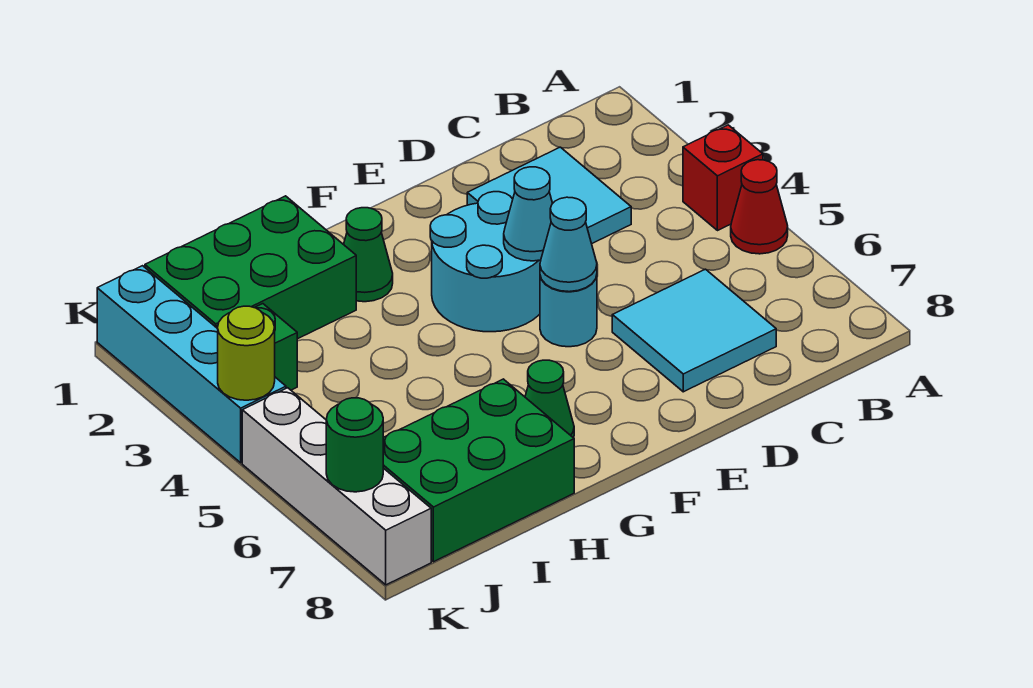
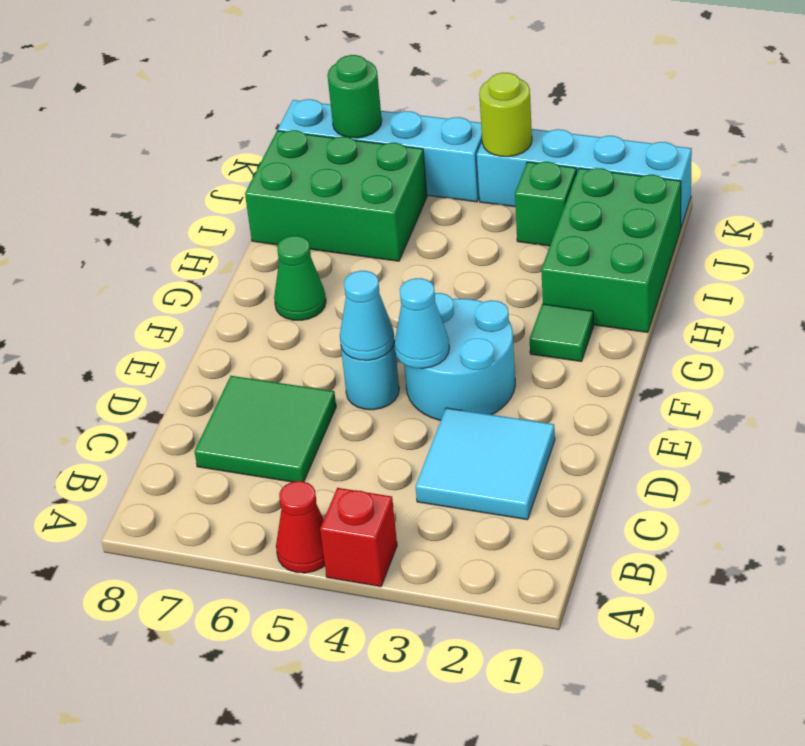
cyan 2x2 tile [612,269,776,392] -> green 2x2 tile [194,376,336,482]
green 1x1 cone [344,208,393,302] -> green 1x1 tile [530,304,594,362]
green 2x3 brick [383,379,574,562] -> green 2x3 brick turned to [245,130,427,261]
white 1x4 brick [242,388,431,585] -> cyan 1x4 brick [278,99,482,202]

